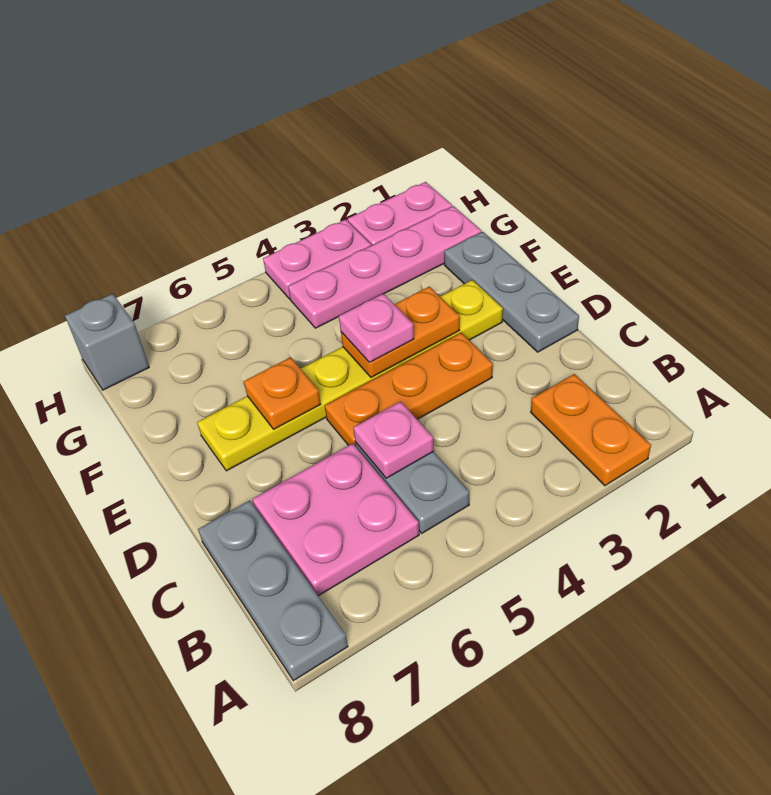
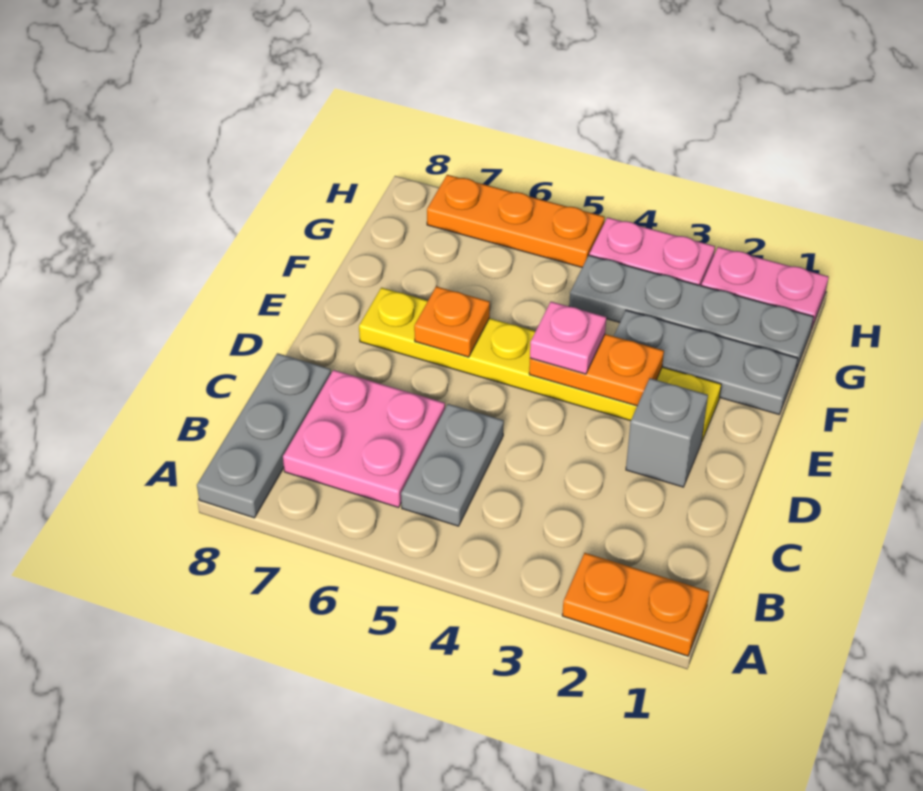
orange 1x2 plate [531,374,651,486] -> orange 1x2 plate turned to [562,553,709,656]
pink 1x1 plate [353,401,434,478] -> none
grey 1x3 plate [444,232,579,352] -> grey 1x3 plate turned to [614,310,798,414]
orange 1x3 plate [325,333,493,446] -> orange 1x3 plate moved to [427,175,605,267]
pink 1x4 plate [288,206,481,328] -> grey 1x4 plate [569,255,813,372]
grey 1x1 brick [65,294,149,390] -> grey 1x1 brick moved to [626,378,708,487]

